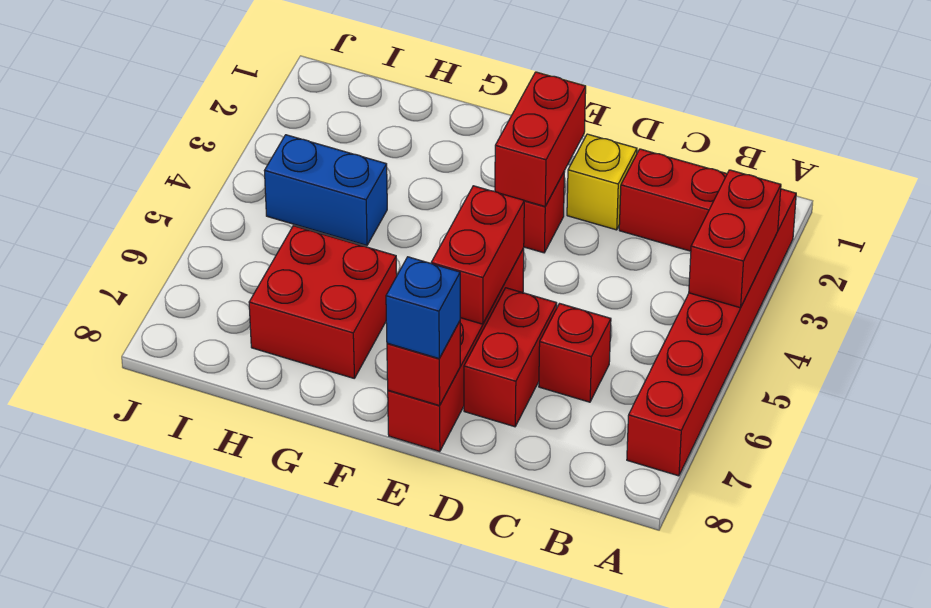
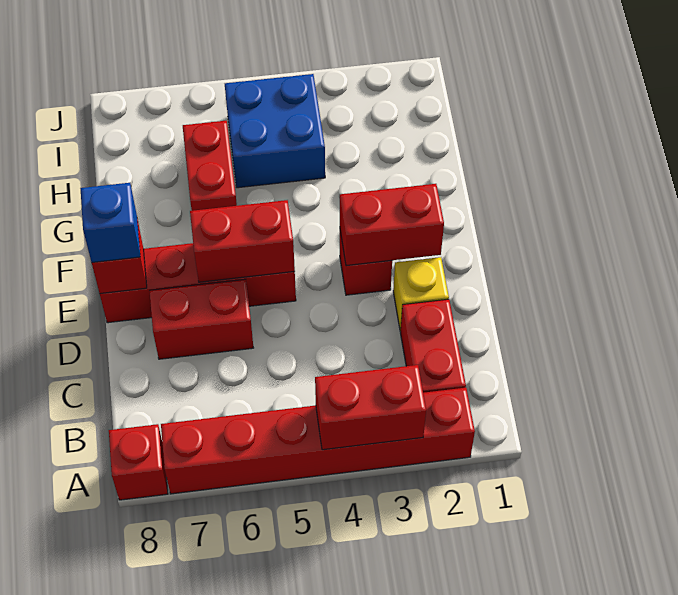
red 1x1 brick [539,304,611,402] -> red 1x1 brick moved to [109,424,168,500]
red 2x2 brick [249,226,397,378] -> red 1x2 brick [183,121,237,211]
blue 1x2 brick [264,135,387,246] -> blue 2x2 brick [225,74,325,188]

